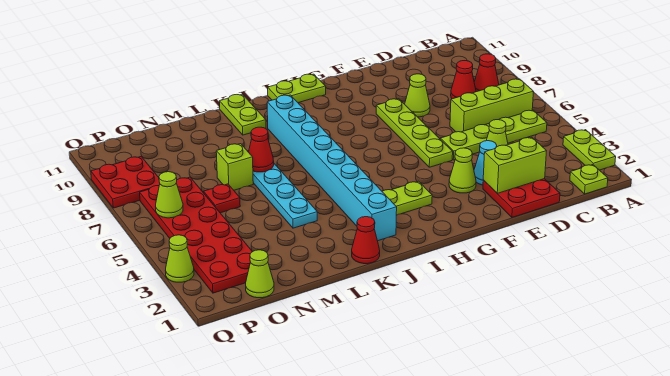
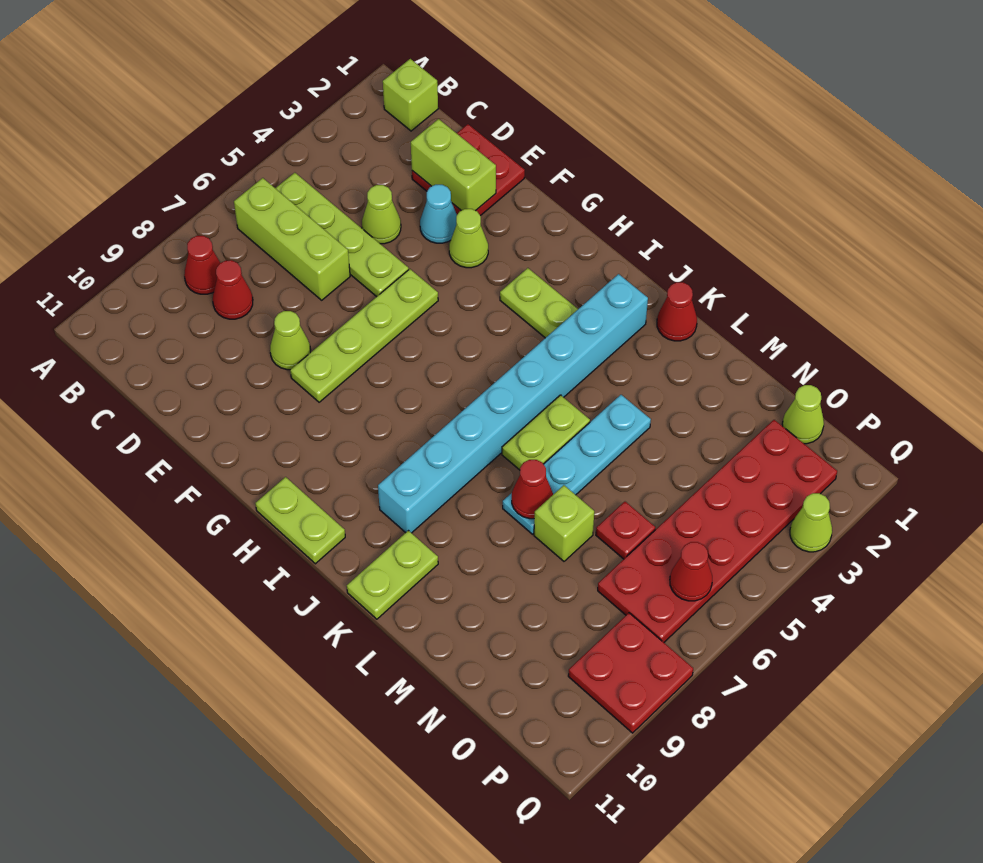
lime 1x2 plate [563,130,616,170] -> lime 1x2 plate moved to [502,395,590,470]
lime 1x1 plate [570,165,608,194] -> lime 1x1 brick [383,59,438,131]
lime 1x1 cone [156,172,183,218] -> red 1x1 cone [670,542,712,601]

